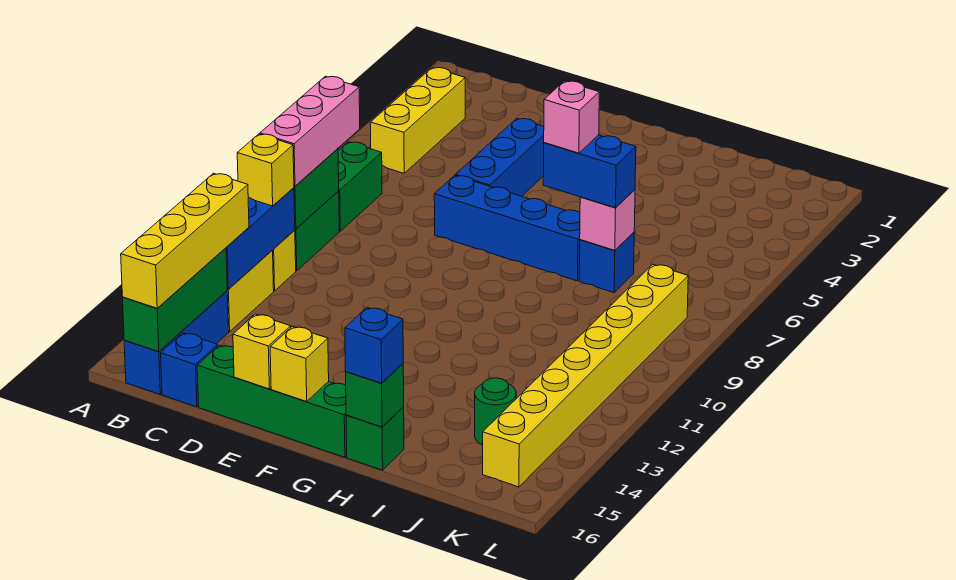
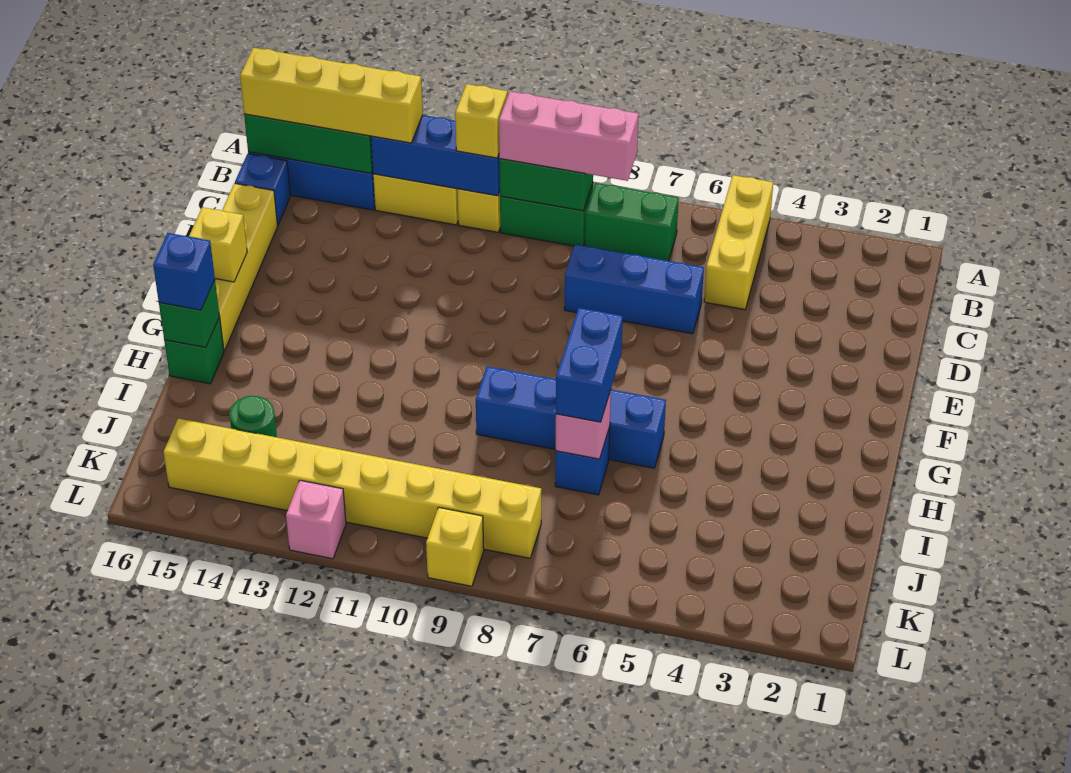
yellow 1x3 brick [370,68,465,173] -> yellow 1x3 brick turned to [704,175,773,310]
green 1x4 brick [197,345,347,457] -> yellow 1x4 brick [215,183,278,351]
blue 1x3 brick [456,118,544,196] -> blue 1x3 brick moved to [564,244,704,334]
blue 1x4 brick [434,175,580,281] -> blue 1x4 brick turned to [476,366,666,468]
yellow 1x1 brick [233,314,291,389] -> yellow 1x1 brick moved to [426,507,484,586]
pink 1x1 brick [544,81,599,153] -> pink 1x1 brick moved to [286,480,346,559]

